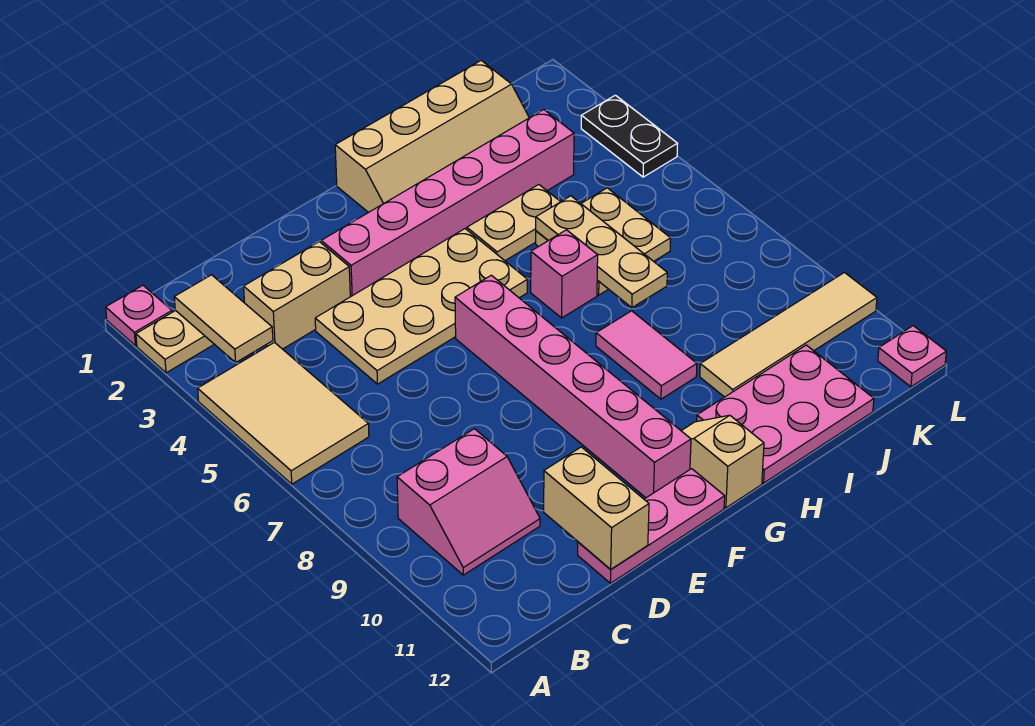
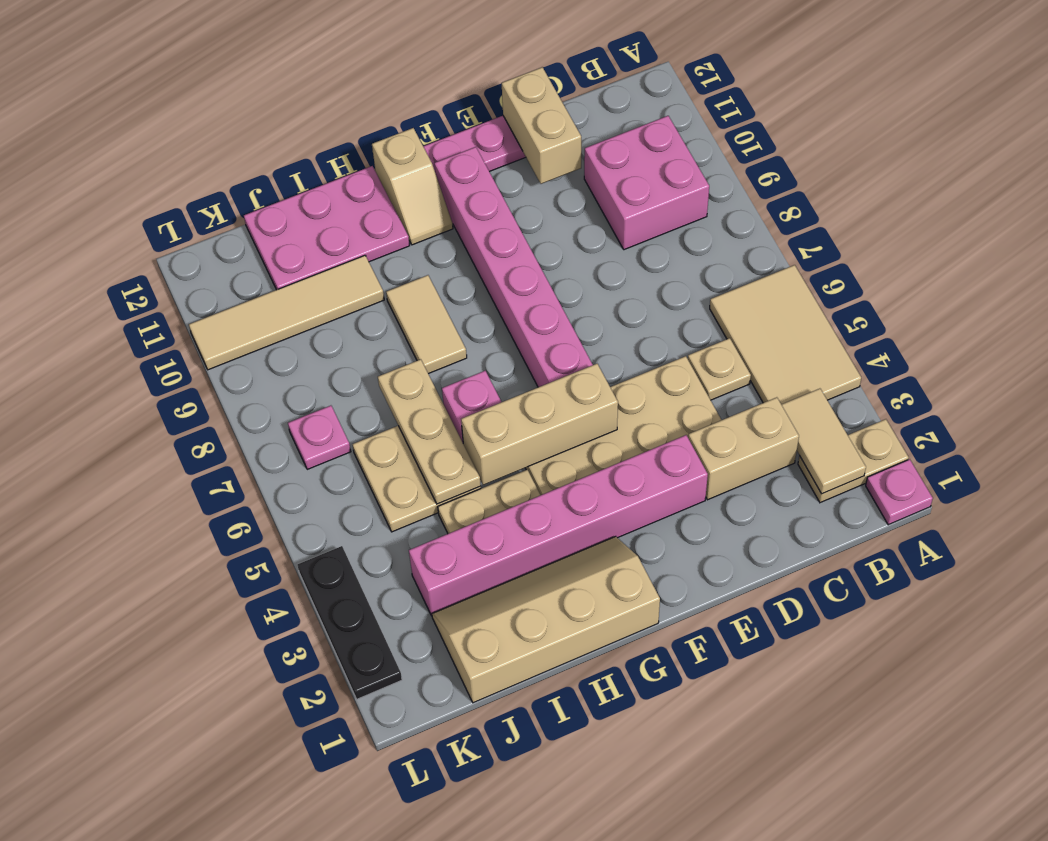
pink 2x2 slope [397,429,540,575] -> pink 2x2 brick [584,116,709,250]
none -> tan 1x1 plate [688,338,751,400]
none -> tan 1x3 brick [461,364,618,485]
pink 1x2 tile [596,311,697,399] -> tan 1x2 tile [386,275,467,374]
black 1x2 plate [581,95,678,177] -> black 1x3 plate [298,546,402,699]
pink 1x1 plate [878,326,946,387] -> pink 1x1 plate moved to [288,406,351,469]

